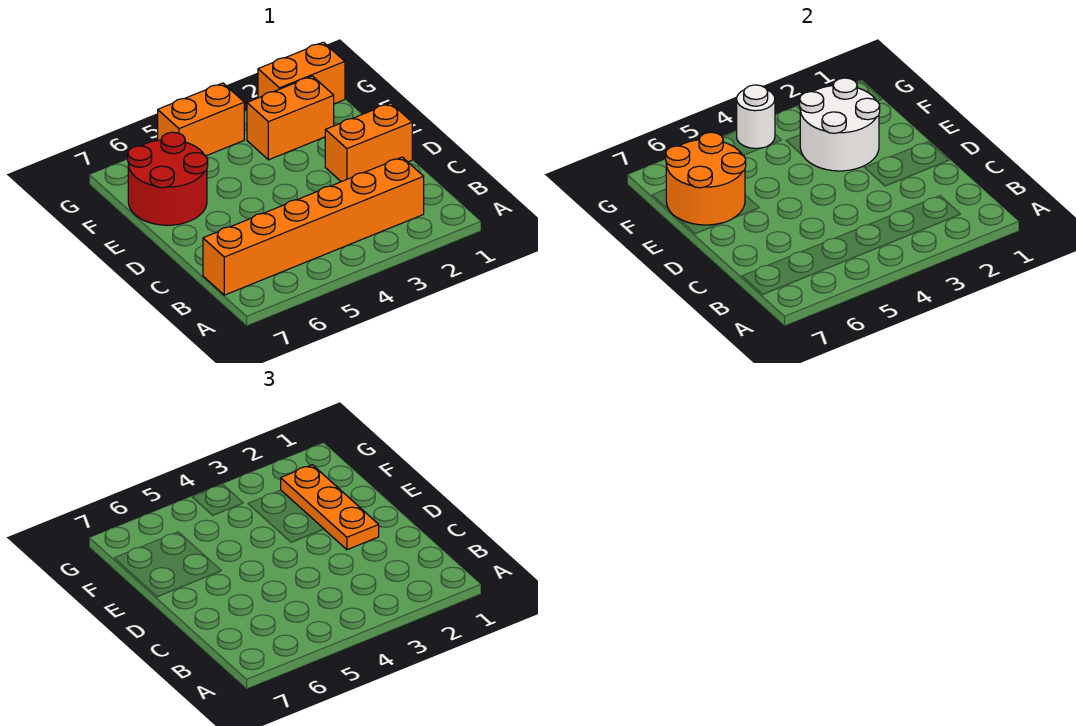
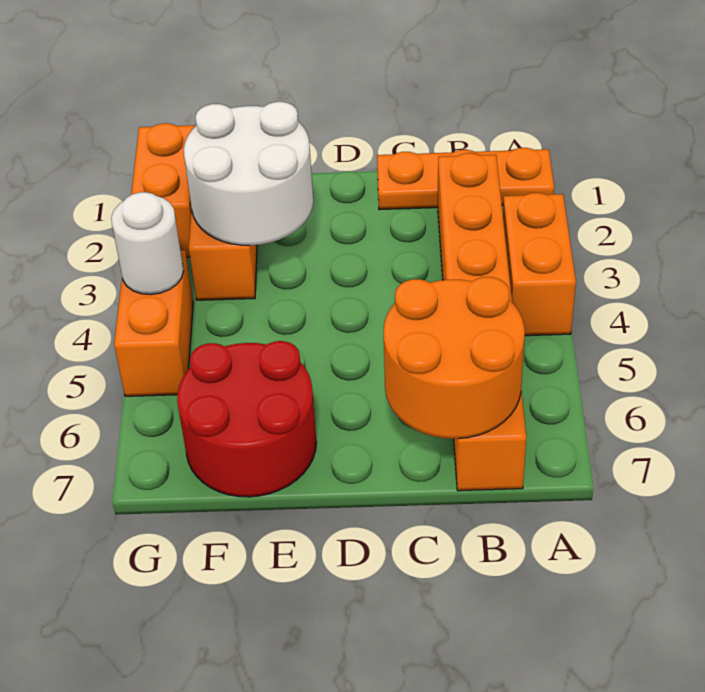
orange 1x2 brick [325,103,412,182] -> orange 1x2 brick moved to [503,193,576,336]
orange 1x3 plate [281,465,379,550] -> orange 1x3 plate moved to [377,148,554,210]
orange 2x2 round brick [666,132,746,225] -> orange 2x2 round brick moved to [384,277,525,439]

